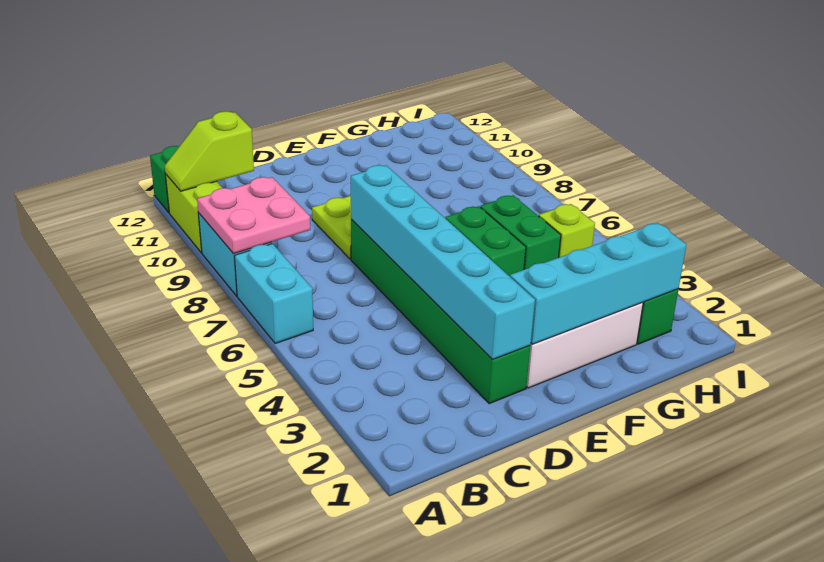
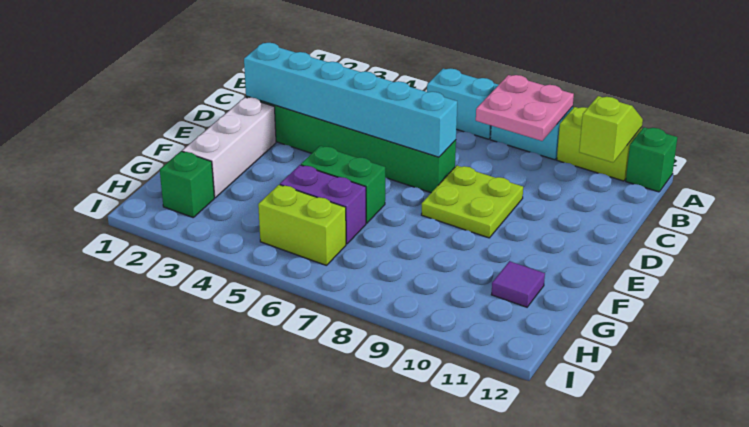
cyan 1x4 brick [510,223,686,344] -> none
green 1x2 brick [480,195,561,270] -> purple 1x2 brick [280,165,366,244]
none -> purple 1x1 tile [491,261,545,307]
lime 1x1 brick [539,204,595,257] -> lime 1x2 brick [258,185,346,266]

